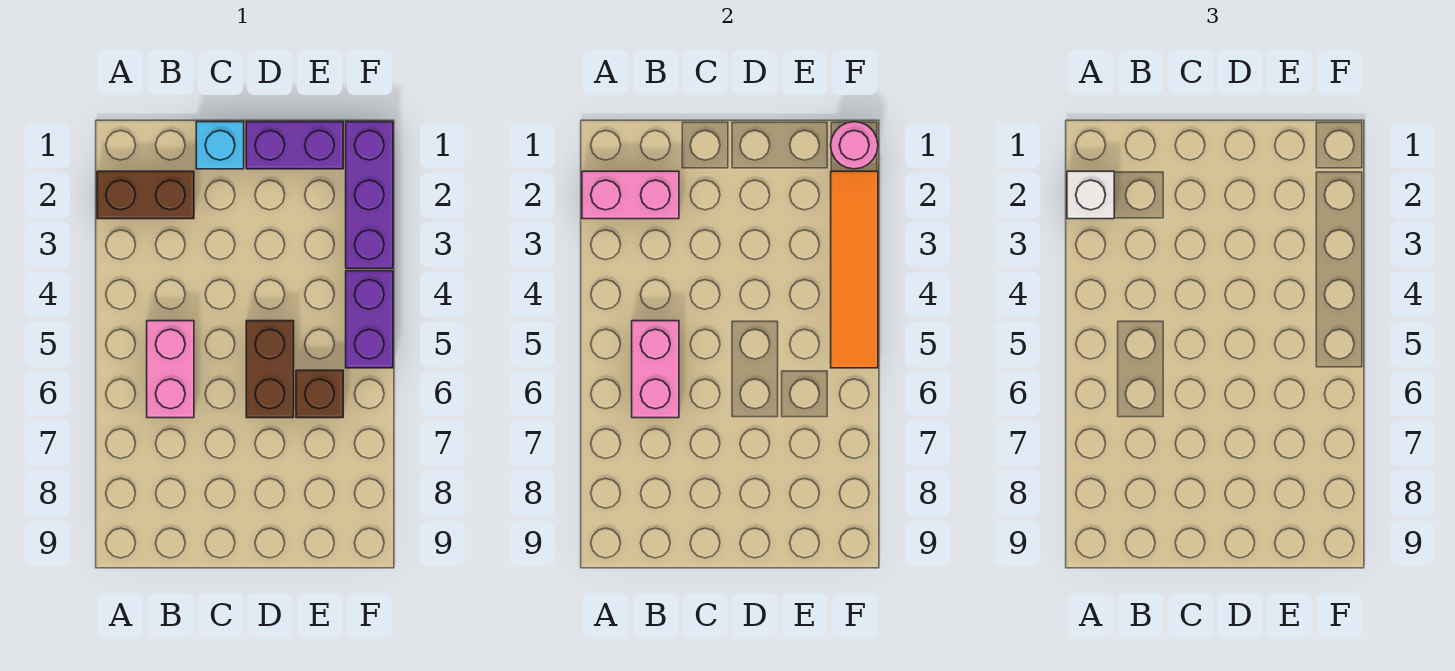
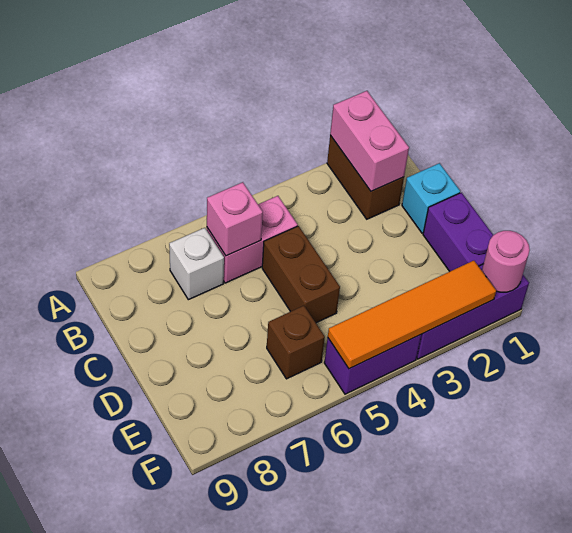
white 1x1 brick [1067,171,1114,219] -> white 1x1 brick moved to [169,228,224,300]
pink 1x2 brick [632,321,679,418] -> pink 1x1 brick [207,182,263,256]
brown 1x2 brick [246,321,294,418] -> brown 1x2 brick turned to [262,226,340,323]

